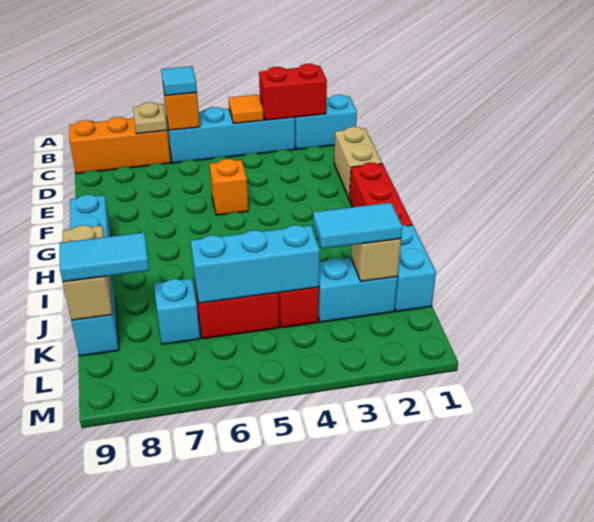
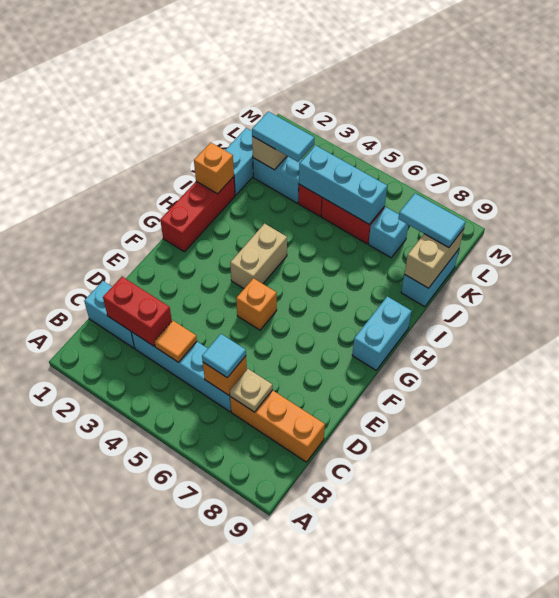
tan 1x2 brick [334,127,382,199] -> tan 1x2 brick moved to [230,224,287,289]
none -> orange 1x1 brick [194,143,234,194]

